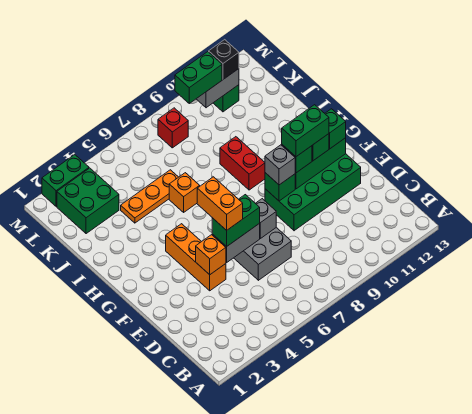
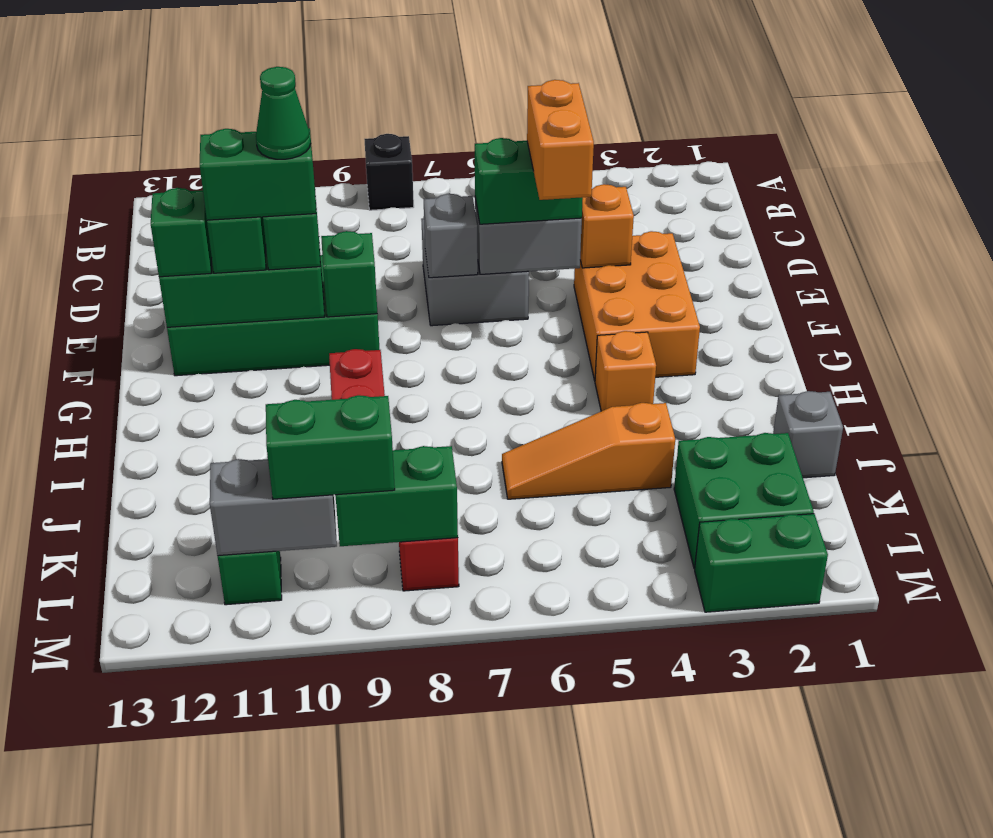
orange 1x3 brick [166,224,226,291] -> orange 2x3 brick [574,231,700,380]
grey 1x1 brick [265,145,295,185] -> grey 1x1 brick moved to [773,391,843,478]
none -> green 1x1 cone [256,67,311,159]
orange 1x1 brick [169,173,200,212] -> orange 1x1 brick moved to [595,331,656,411]
orange 1x3 plate [121,170,178,223] -> orange 1x3 slope [502,403,675,499]
none -> green 1x2 brick [335,446,458,546]
black 1x1 brick [209,40,239,79] -> black 1x1 brick moved to [364,134,414,210]

